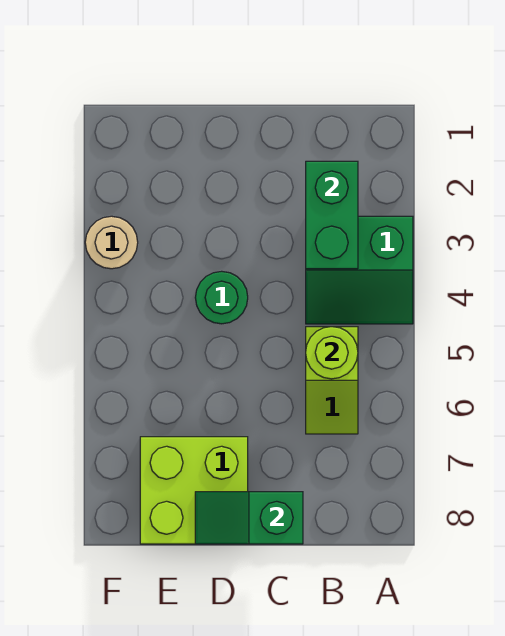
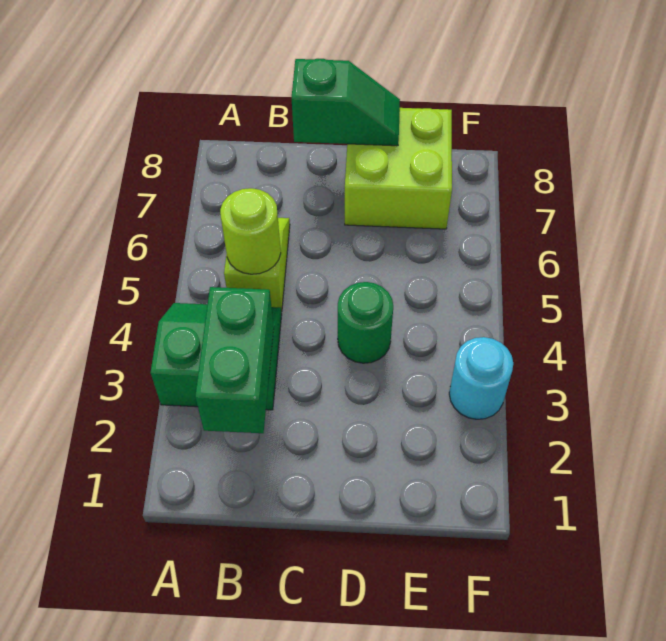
tan 1x1 round brick [85,216,138,269] -> cyan 1x1 round brick [449,337,513,419]

